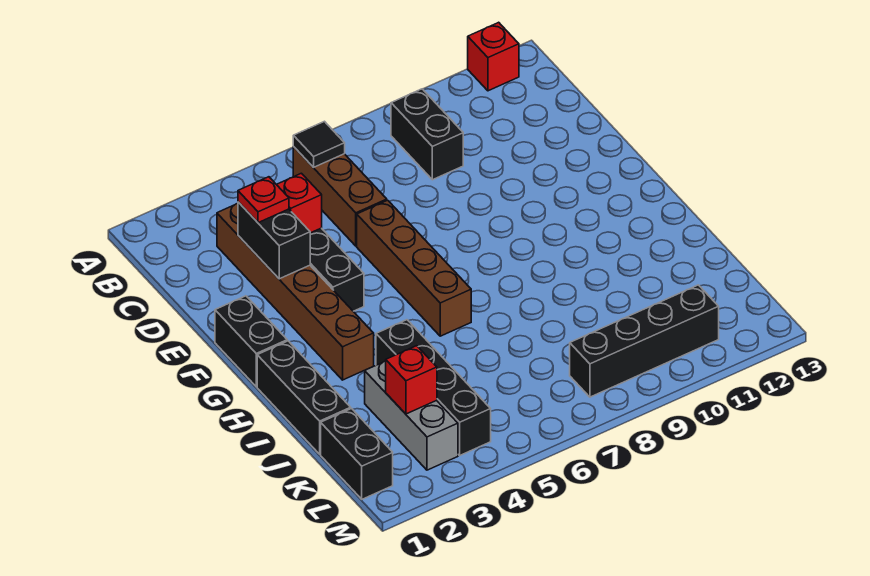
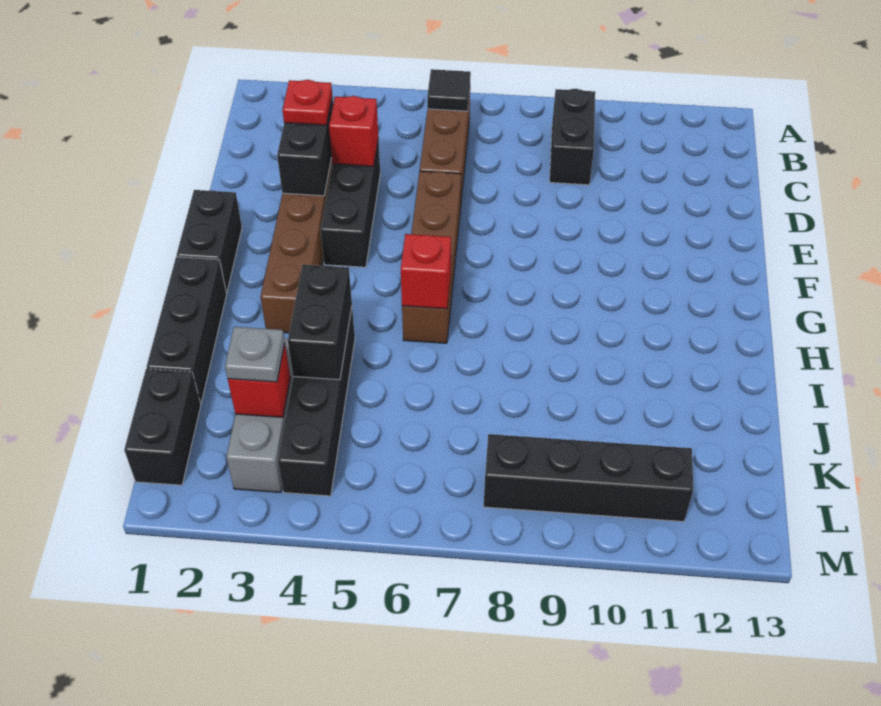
red 1x1 brick [468,22,519,91] -> red 1x1 brick moved to [401,234,451,309]
none -> black 1x2 brick [288,265,352,380]
none -> grey 1x1 plate [225,327,285,382]

